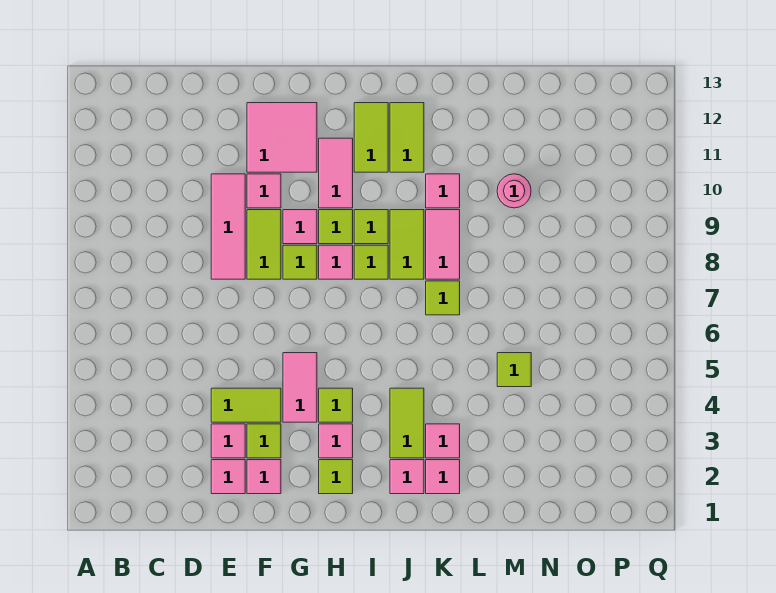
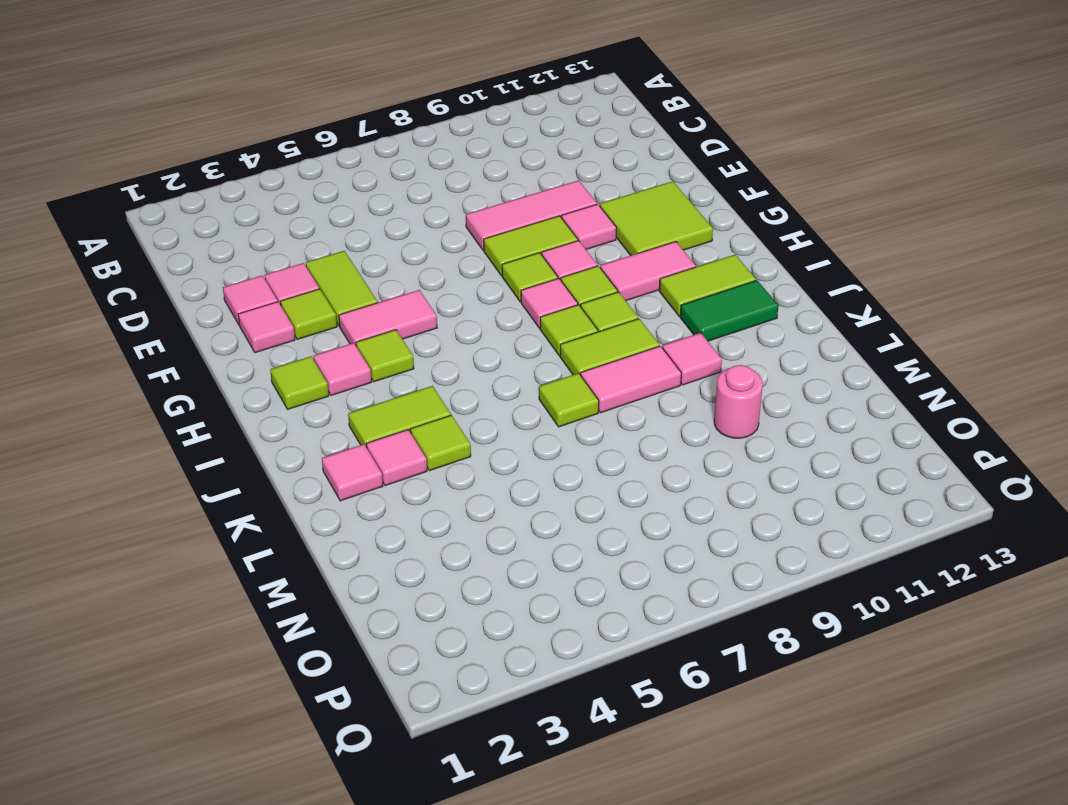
pink 2x2 tile [247,103,317,172] -> lime 2x2 tile [600,181,713,255]
pink 1x1 tile [390,460,424,494] -> none
lime 1x2 tile [390,103,424,172] -> green 1x2 tile [680,280,779,341]
lime 1x1 tile [497,353,531,387] -> lime 1x1 tile moved to [410,415,471,471]

